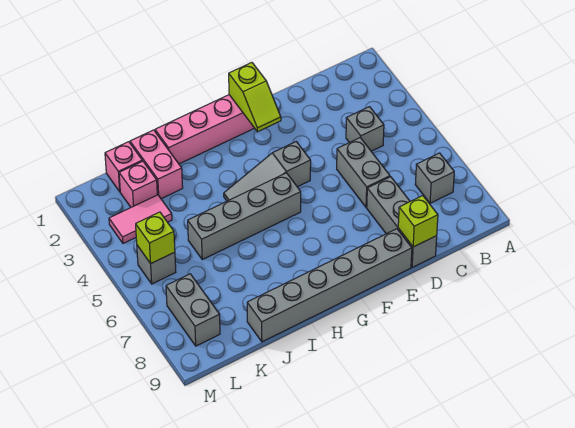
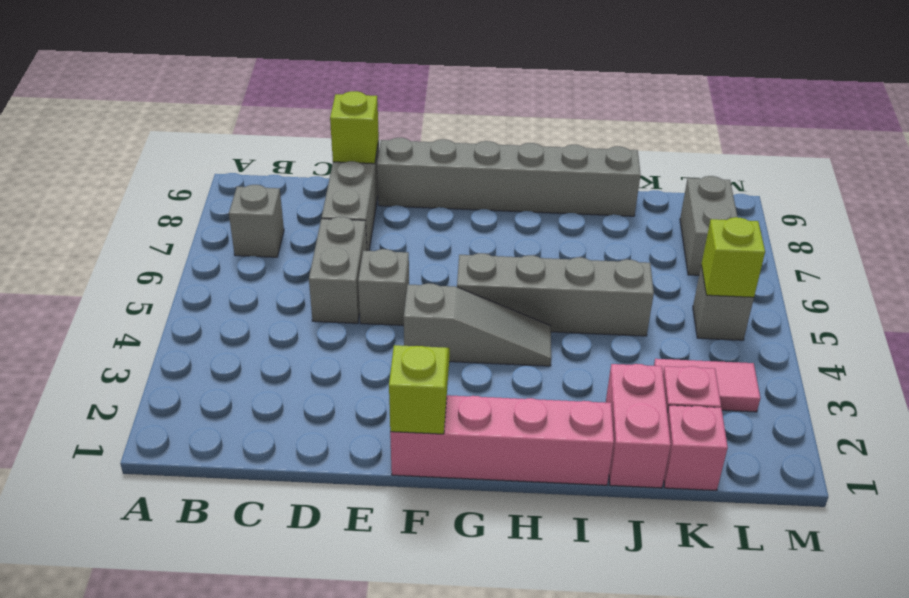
grey 1x1 brick [346,107,384,151] -> grey 1x1 brick moved to [358,249,409,325]

